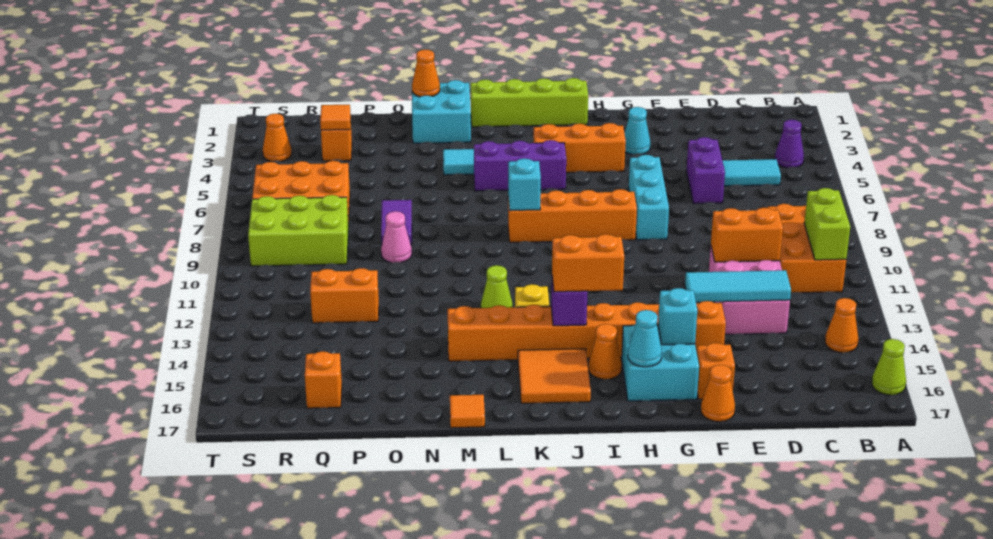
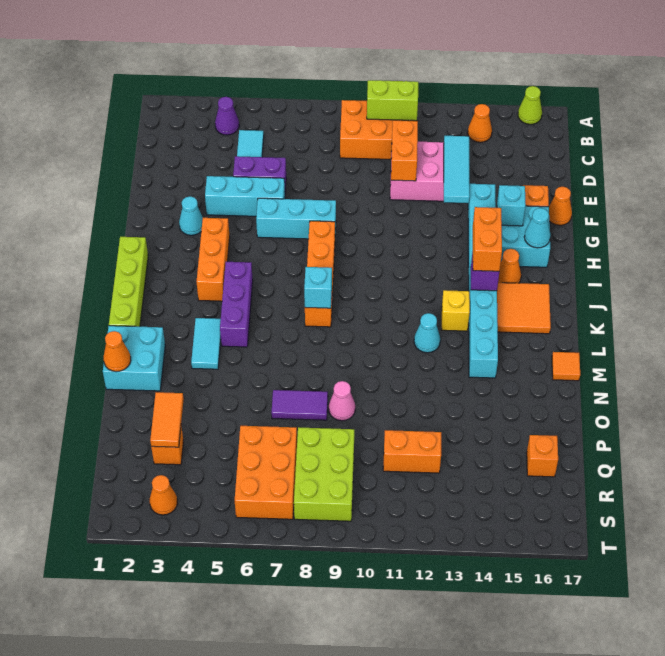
none -> cyan 1x3 brick [205,176,285,216]
orange 1x8 brick [448,301,726,361] -> cyan 1x8 brick [468,184,498,378]
lime 1x1 cone [481,265,513,308] -> cyan 1x1 cone [414,313,440,353]
orange 1x2 brick [310,268,379,323] -> orange 1x2 brick turned to [383,430,441,473]
orange 1x1 tile [320,105,350,130] -> orange 1x2 tile [150,392,184,447]

